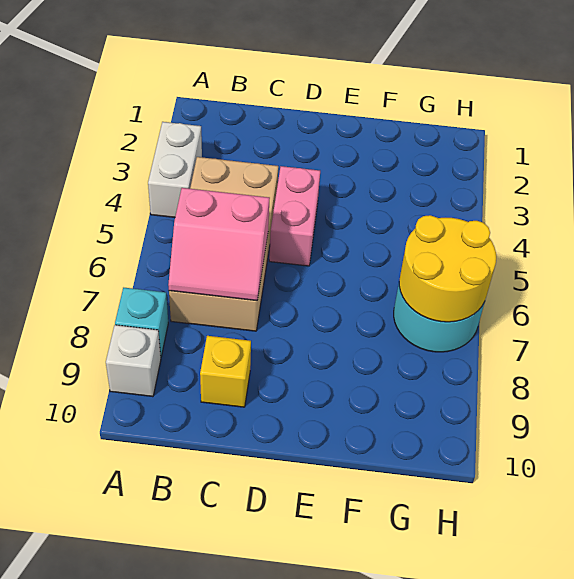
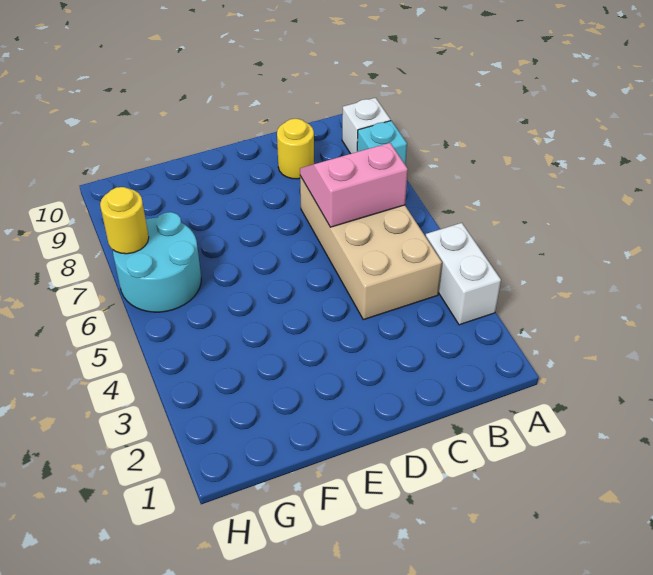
yellow 1x1 brick [200,336,251,407] -> yellow 1x1 round brick [277,119,314,179]
pink 1x2 brick [269,166,320,266] -> none
yellow 2x2 round brick [399,215,496,322] -> yellow 1x1 round brick [100,187,149,254]

